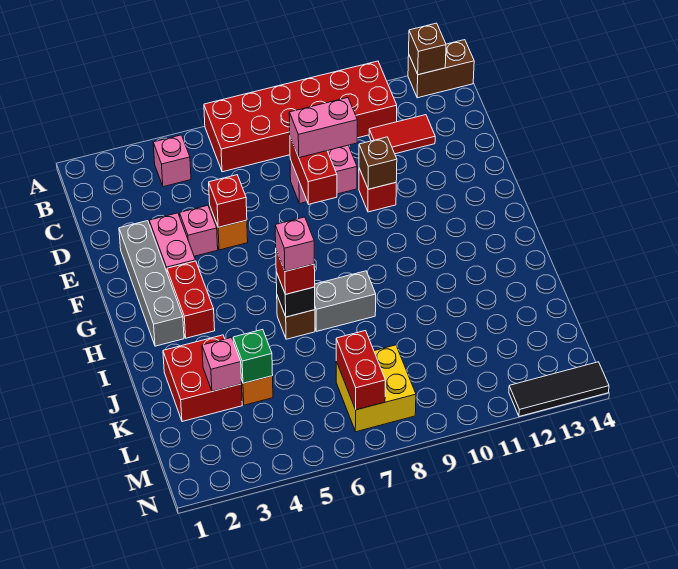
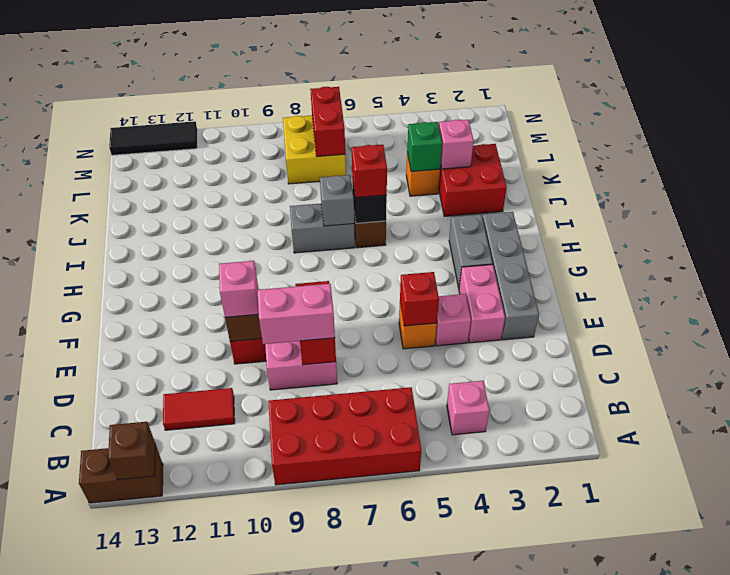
red 2x6 brick [204,61,397,172] -> red 2x4 brick [268,387,421,485]
red 1x2 brick [167,261,215,338] -> grey 1x2 brick [449,214,493,288]
pink 1x1 brick [275,217,314,271] -> pink 1x1 brick moved to [219,261,259,317]
none -> grey 1x1 brick [320,175,354,226]

